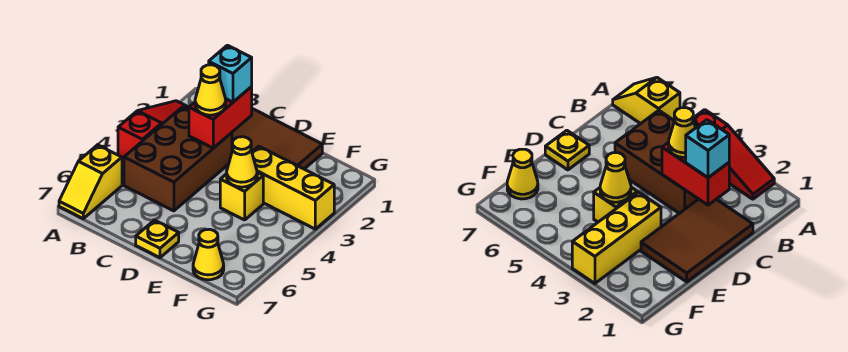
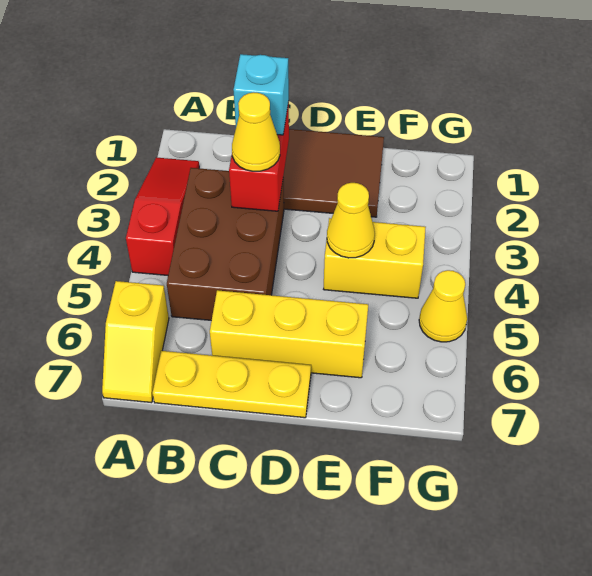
yellow 1x1 plate [136,220,179,258] -> yellow 1x3 plate [153,351,311,418]
yellow 1x3 brick [252,146,334,229] -> yellow 1x3 brick moved to [210,290,368,378]
yellow 1x1 brick [220,172,263,220] -> yellow 1x2 brick [324,218,426,298]
yellow 1x1 cone [193,229,224,280] -> yellow 1x1 cone moved to [419,270,467,342]

